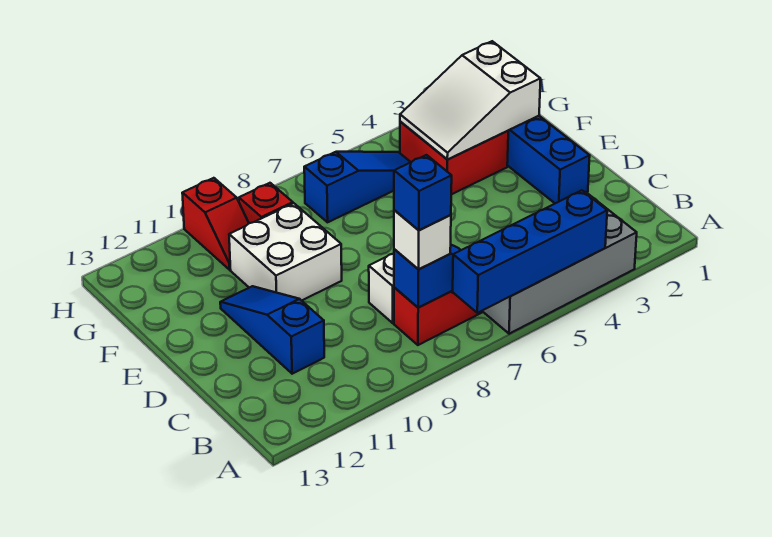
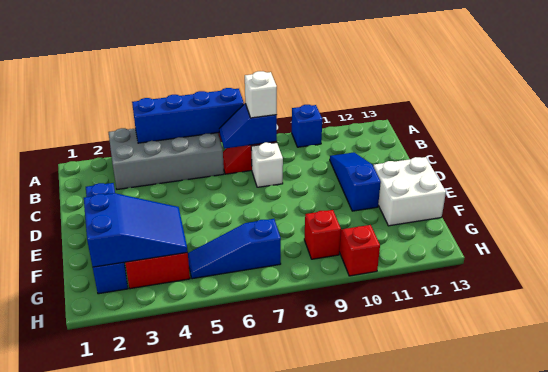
blue 1x1 brick [394,155,452,230] -> blue 1x1 brick moved to [292,105,322,147]
blue 1x3 slope [220,286,324,374] -> blue 1x3 slope turned to [330,152,381,211]
white 2x2 brick [229,203,342,301] -> white 2x2 brick moved to [373,157,446,226]
white 2x3 slope [400,41,541,159] -> blue 2x3 slope [84,193,188,267]

